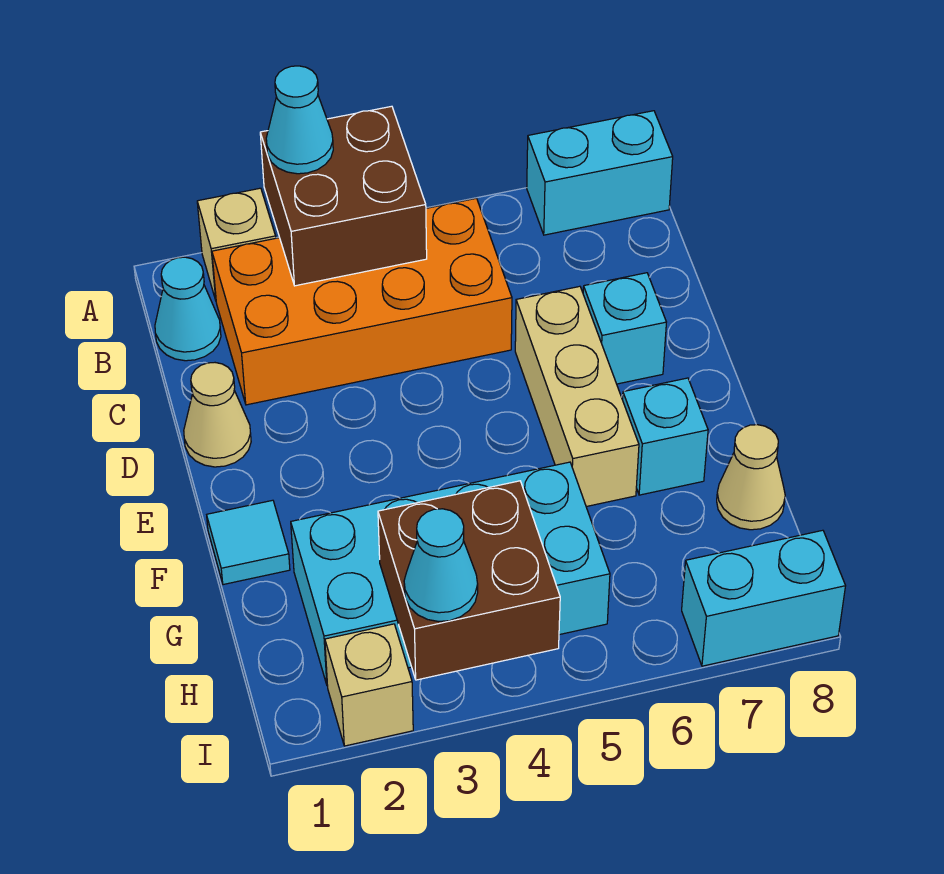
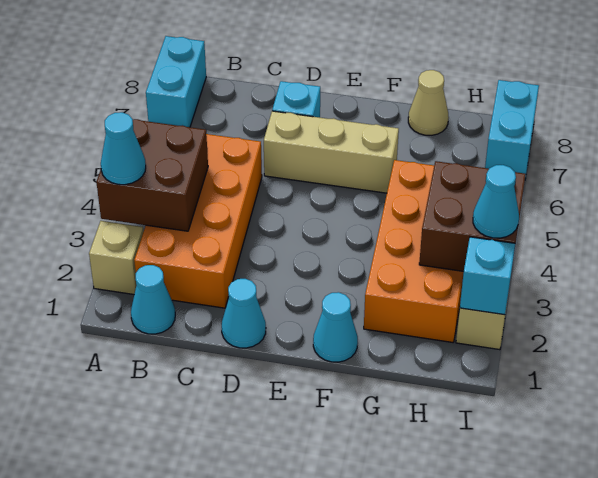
tan 1x1 cone [184,363,251,467] -> cyan 1x1 cone [222,279,266,348]
cyan 1x1 tile [207,500,290,585] -> cyan 1x1 cone [313,292,358,362]
cyan 1x1 brick [622,378,708,495] -> cyan 1x1 brick moved to [460,237,515,315]
cyan 2x4 brick [291,462,610,686] -> orange 2x4 brick [364,160,464,342]

